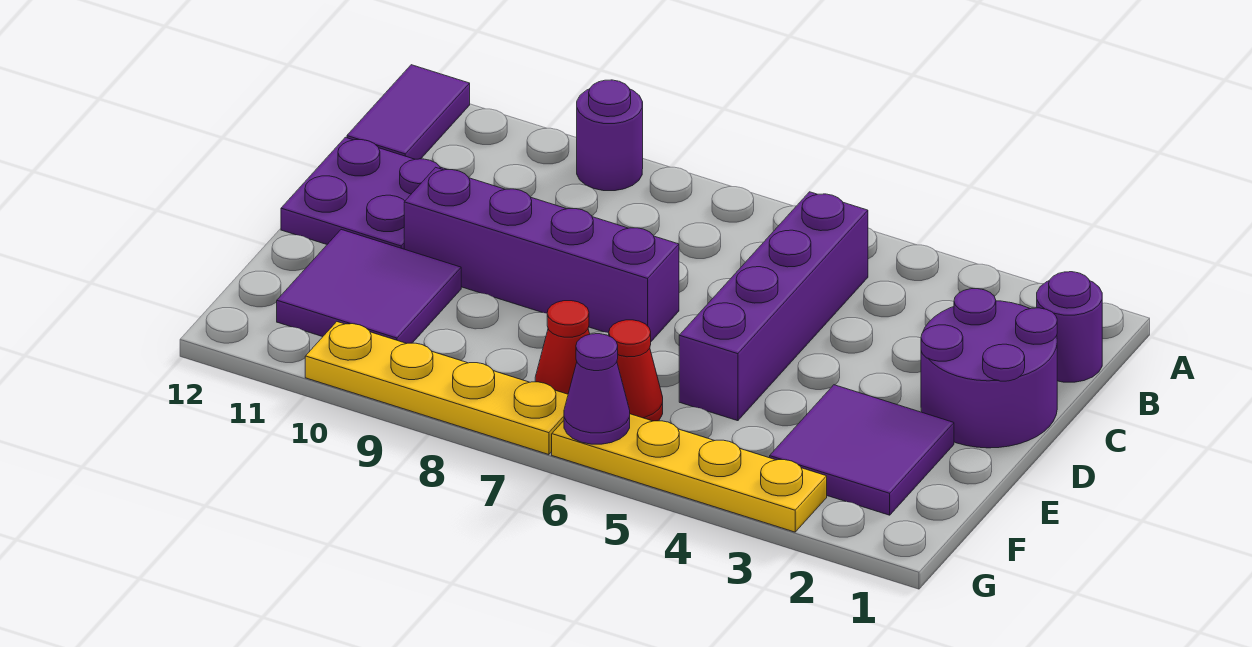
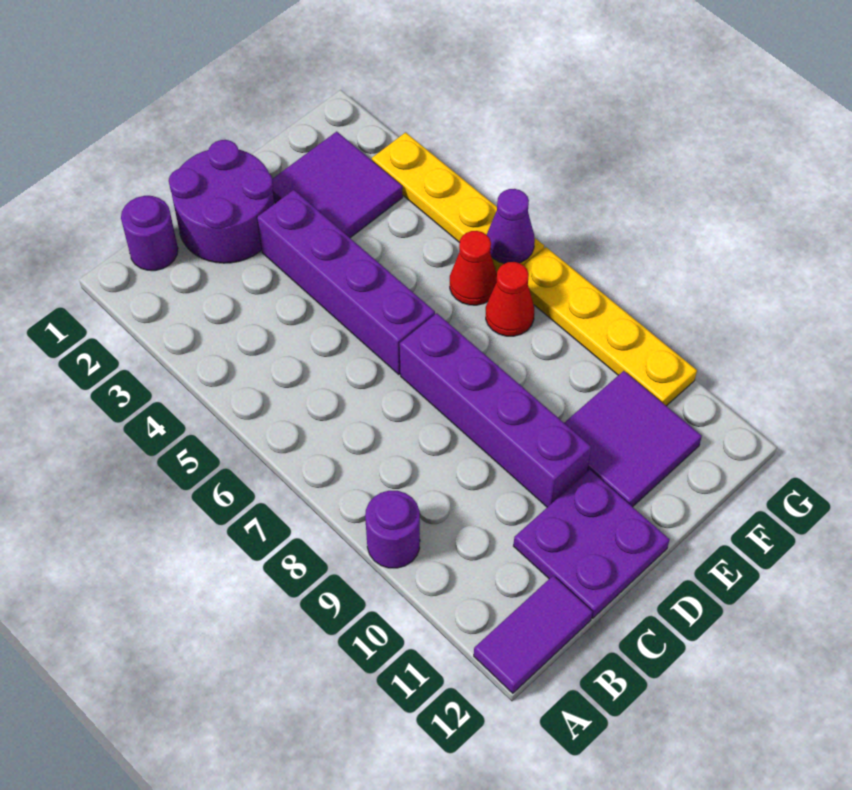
purple 1x4 brick [679,192,868,421] -> purple 1x4 brick turned to [257,190,435,374]

